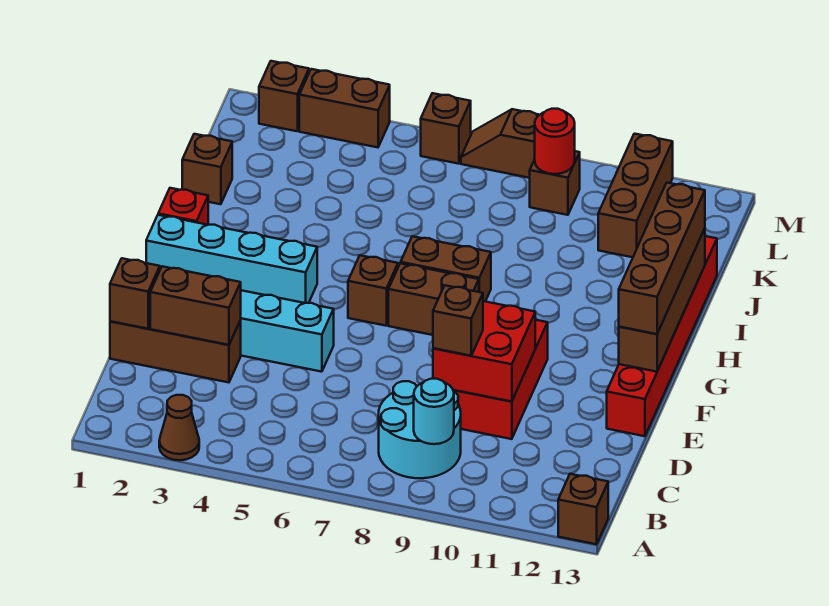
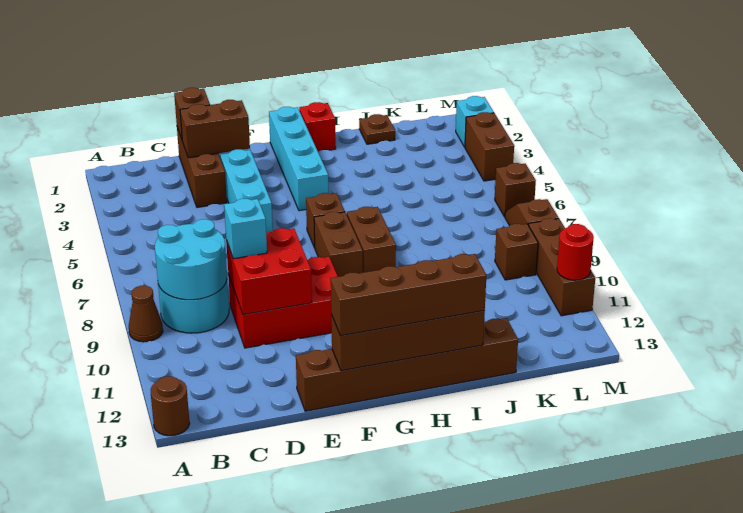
brown 1x1 cone [159,395,199,460] -> brown 1x1 cone moved to [129,286,163,342]
brown 1x1 brick [558,474,608,544] -> brown 1x1 round brick [150,376,190,436]
cyan 1x1 round brick [414,379,454,444] -> cyan 2x2 round brick [155,219,227,300]
brown 1x2 brick [150,266,241,345] -> brown 1x2 brick turned to [180,100,250,158]
brown 1x1 brick [433,285,483,356] -> cyan 1x1 brick [224,199,267,259]
red 1x6 brick [607,236,717,436] -> brown 1x6 brick [296,318,518,411]
brown 1x1 brick [182,134,232,204] -> brown 1x1 plate [359,114,395,144]
brown 1x3 brick [598,134,673,257] -> brown 1x3 brick turned to [529,218,595,316]
red 1x1 round brick [535,109,575,174] -> red 1x1 round brick moved to [557,224,594,280]
brown 1x1 brick [259,61,309,131] -> cyan 1x1 brick [456,96,494,147]

